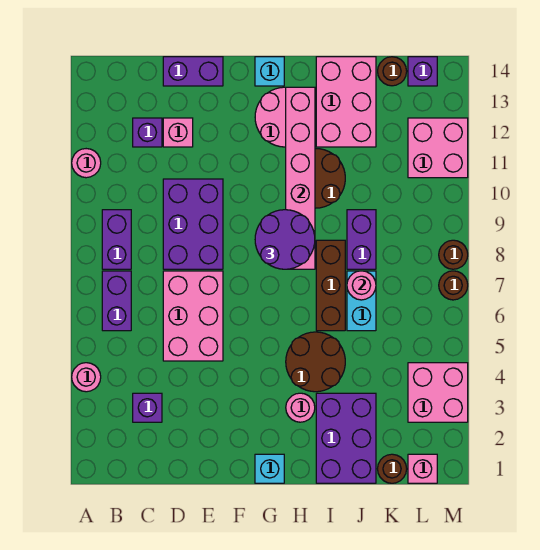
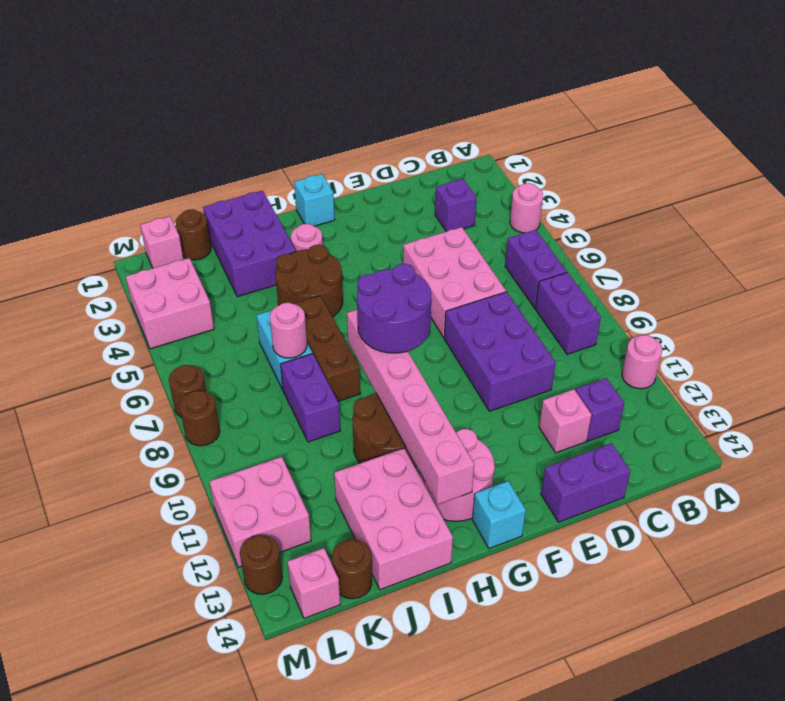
purple 1x1 brick [408,57,437,86] -> pink 1x1 brick [287,548,340,618]
none -> brown 1x1 round brick [240,535,282,594]

